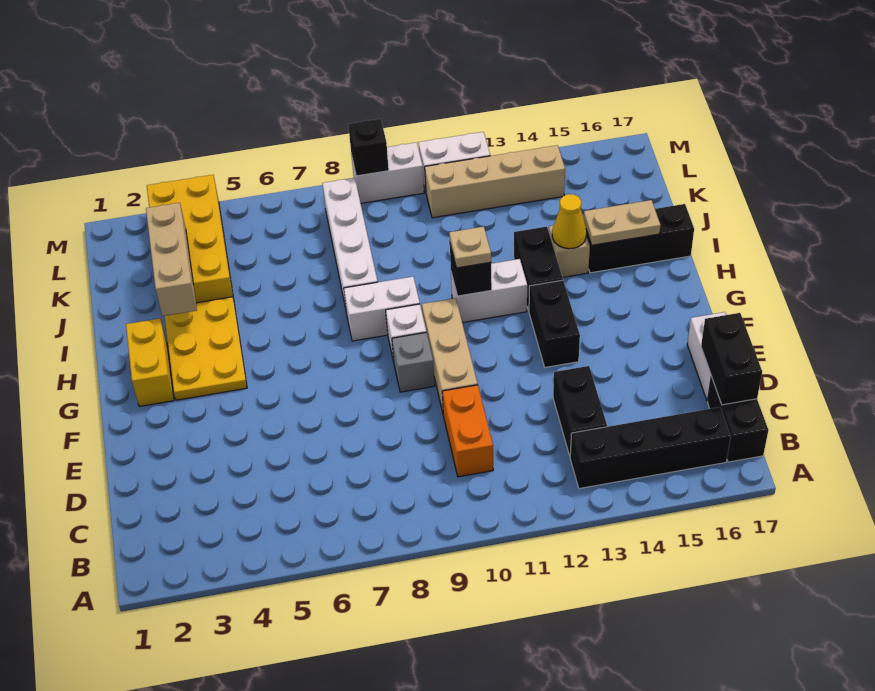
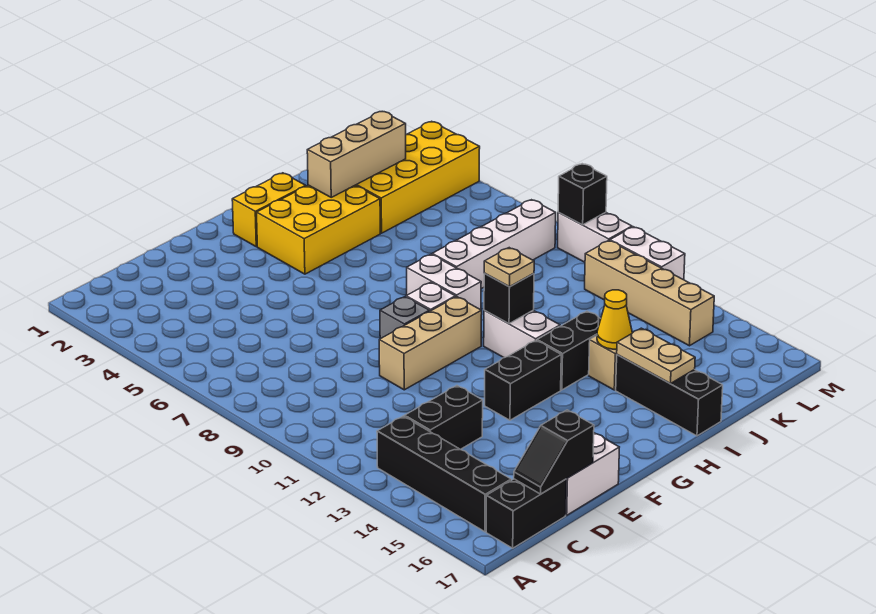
orange 1x2 brick [442,385,493,477] -> none
black 1x2 brick [701,313,762,405] -> black 1x2 slope [514,410,594,494]
yellow 2x3 plate [165,297,247,400] -> yellow 2x3 brick [257,185,380,274]

